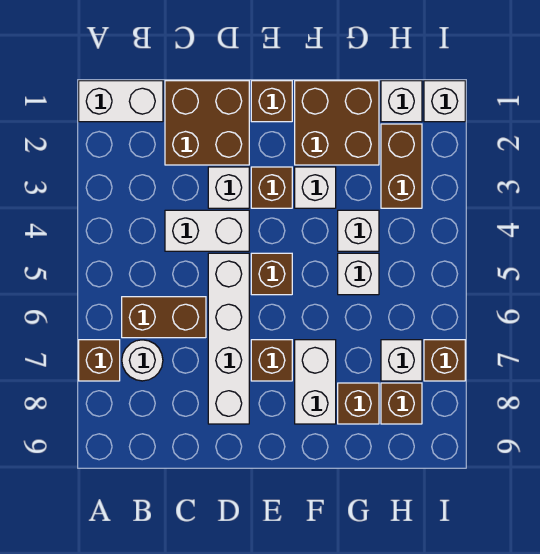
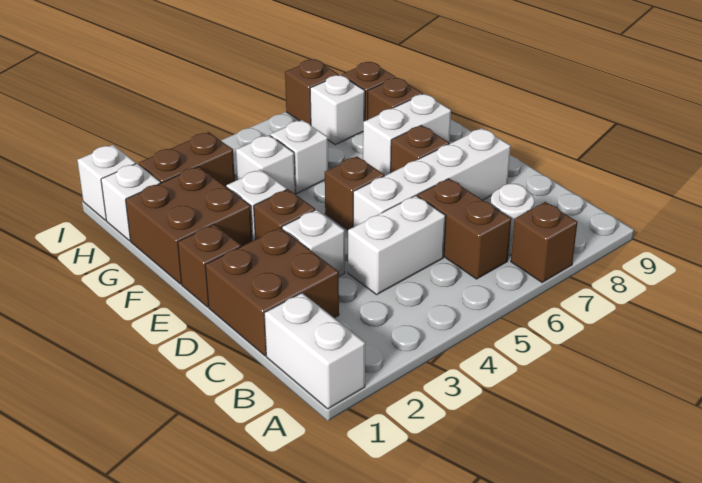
white 1x2 brick [165,210,249,251] -> white 1x2 brick turned to [348,196,446,295]

